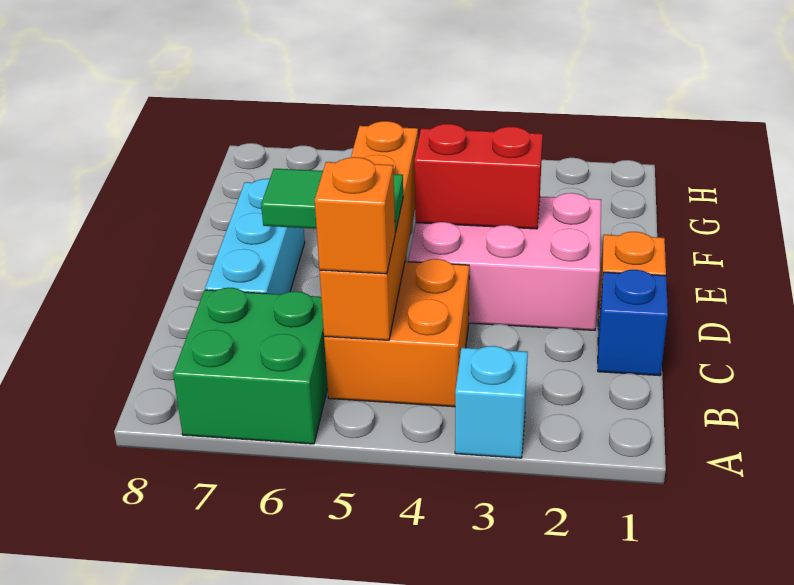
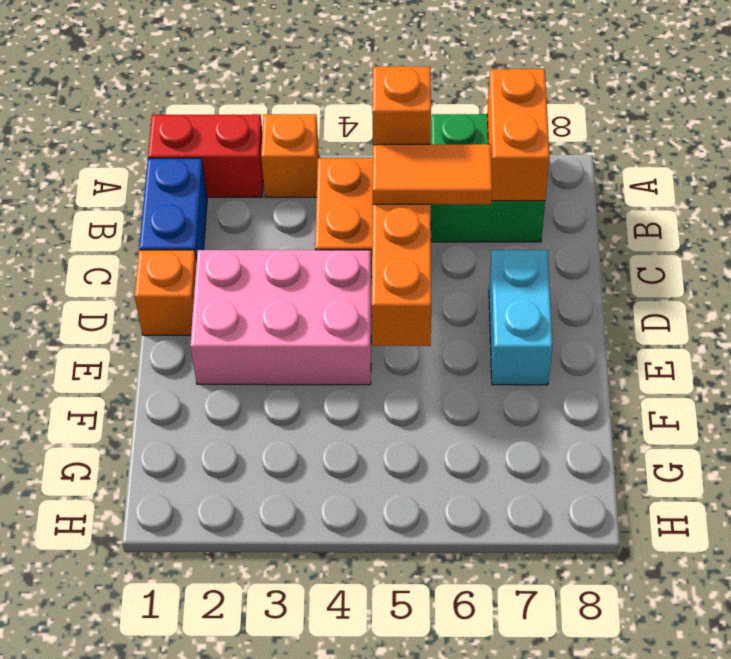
cyan 1x1 brick [455,346,528,458] -> orange 1x1 brick [261,114,319,197]
none -> orange 1x2 brick [487,69,550,201]
blue 1x1 brick [598,270,668,376] -> blue 1x2 brick [139,158,207,262]
green 1x2 tile [261,169,403,233] -> orange 1x2 tile [372,144,492,204]
cyan 1x3 brick [205,179,305,294] -> cyan 1x2 brick [489,250,553,385]
red 1x2 brick [414,124,543,229] -> red 1x2 brick moved to [148,114,263,197]

